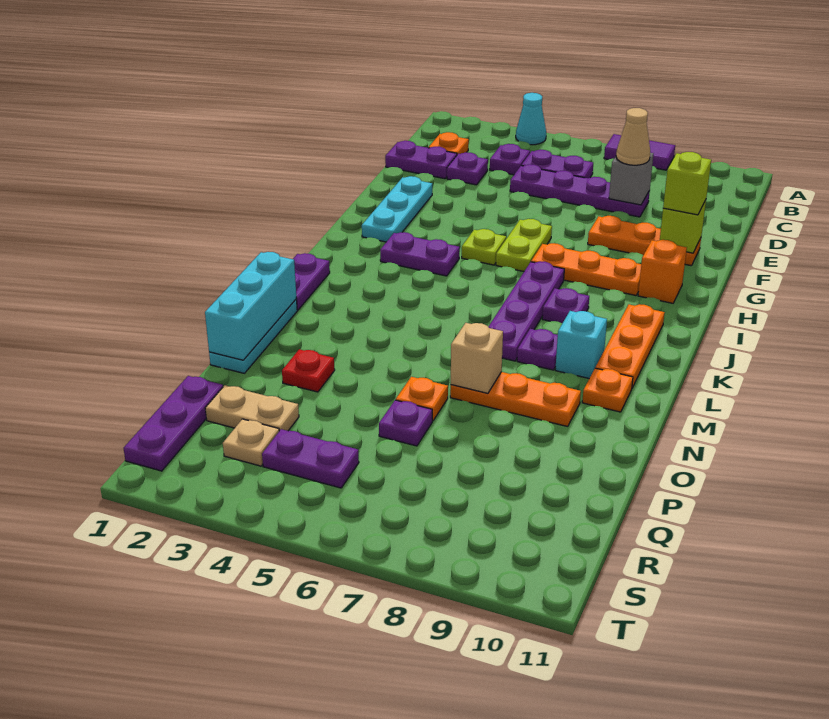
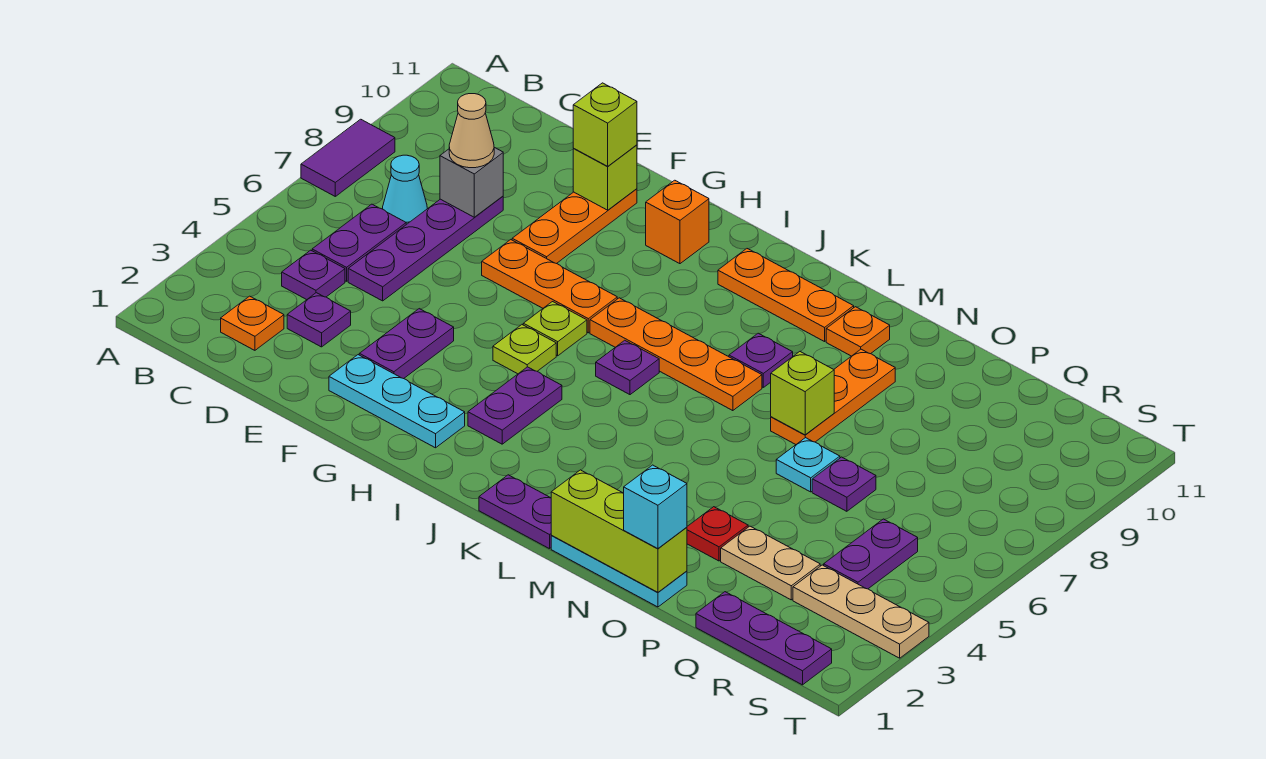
cyan 1x1 cone [516,93,546,145] -> cyan 1x1 cone moved to [383,155,427,225]
purple 1x2 plate [385,141,457,179] -> purple 1x2 plate moved to [359,309,454,379]
lime 1x2 plate [496,219,552,271] -> lime 1x1 plate [523,302,587,356]
orange 1x3 plate [531,243,641,295] -> orange 1x3 plate turned to [482,240,617,333]
purple 1x4 plate [489,261,564,361] -> orange 1x4 plate [590,298,762,411]
purple 1x1 plate [542,288,589,323] -> purple 1x1 plate moved to [596,340,659,395]
cyan 1x1 brick [555,311,607,378] -> cyan 1x1 brick moved to [624,465,687,549]
cyan 1x3 brick [205,252,296,360] -> lime 1x3 brick [551,470,687,592]
tan 1x1 brick [451,323,503,393] -> lime 1x1 brick [771,351,834,435]
orange 1x1 plate [396,377,448,421] -> cyan 1x1 plate [776,438,840,492]
tan 1x2 plate [205,385,299,431] -> tan 1x2 plate turned to [721,526,820,600]
tan 1x1 plate [223,419,279,466] -> tan 1x3 plate [793,565,929,658]

